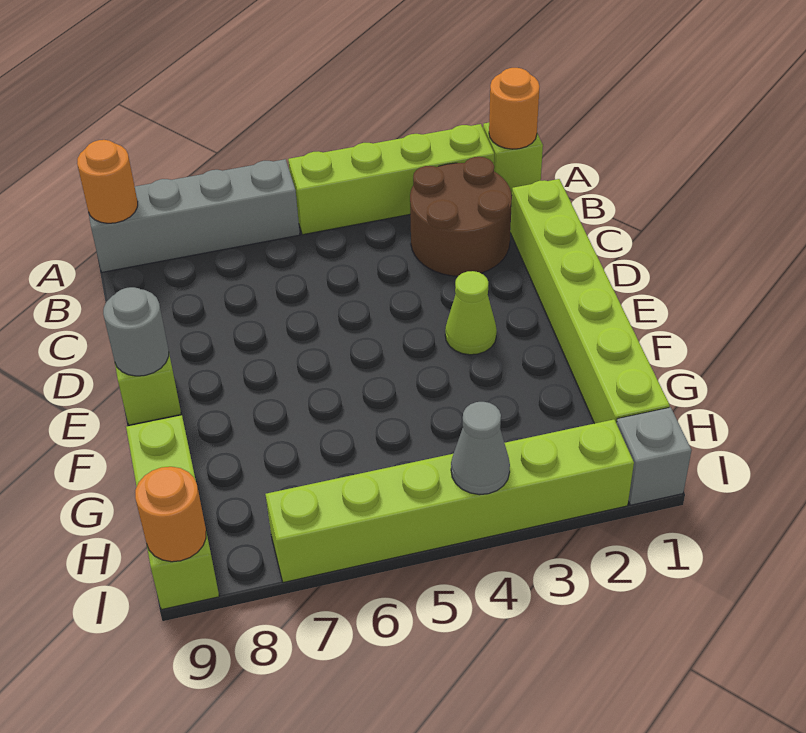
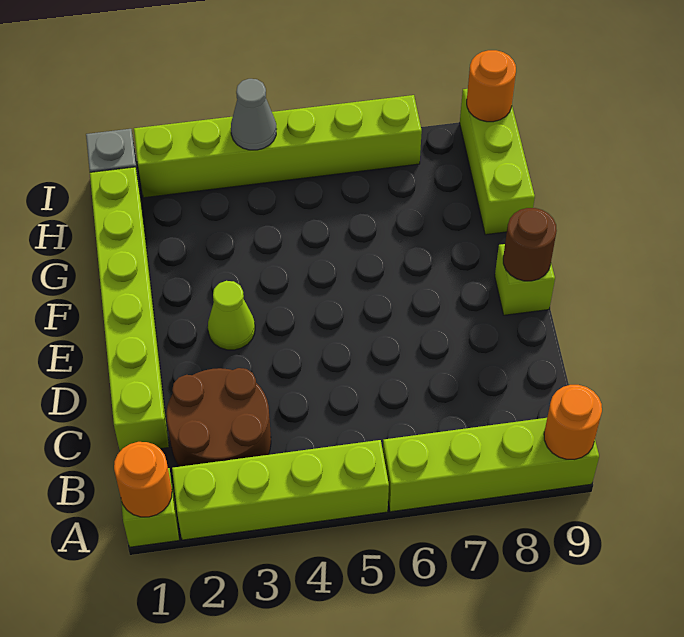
grey 1x4 brick [88,159,300,272] -> lime 1x4 brick [383,418,599,512]
grey 1x1 round brick [103,287,169,376] -> brown 1x1 round brick [503,208,557,281]

